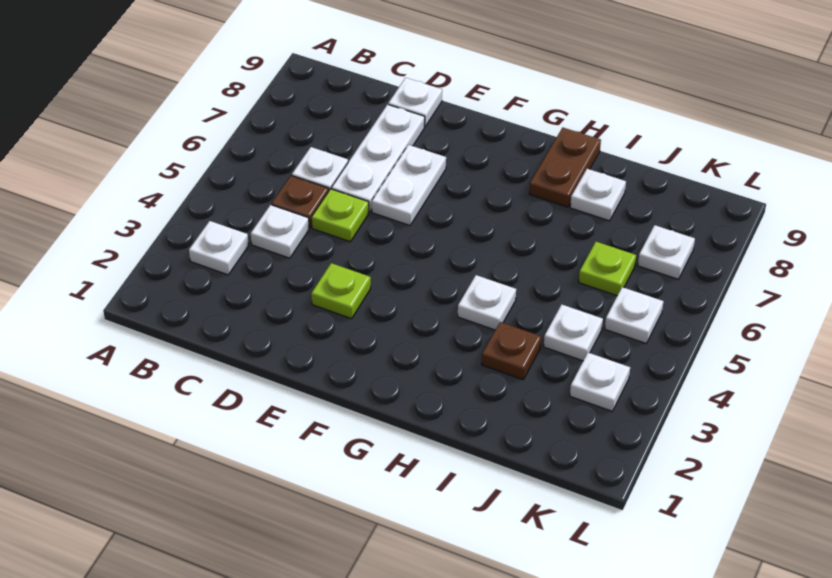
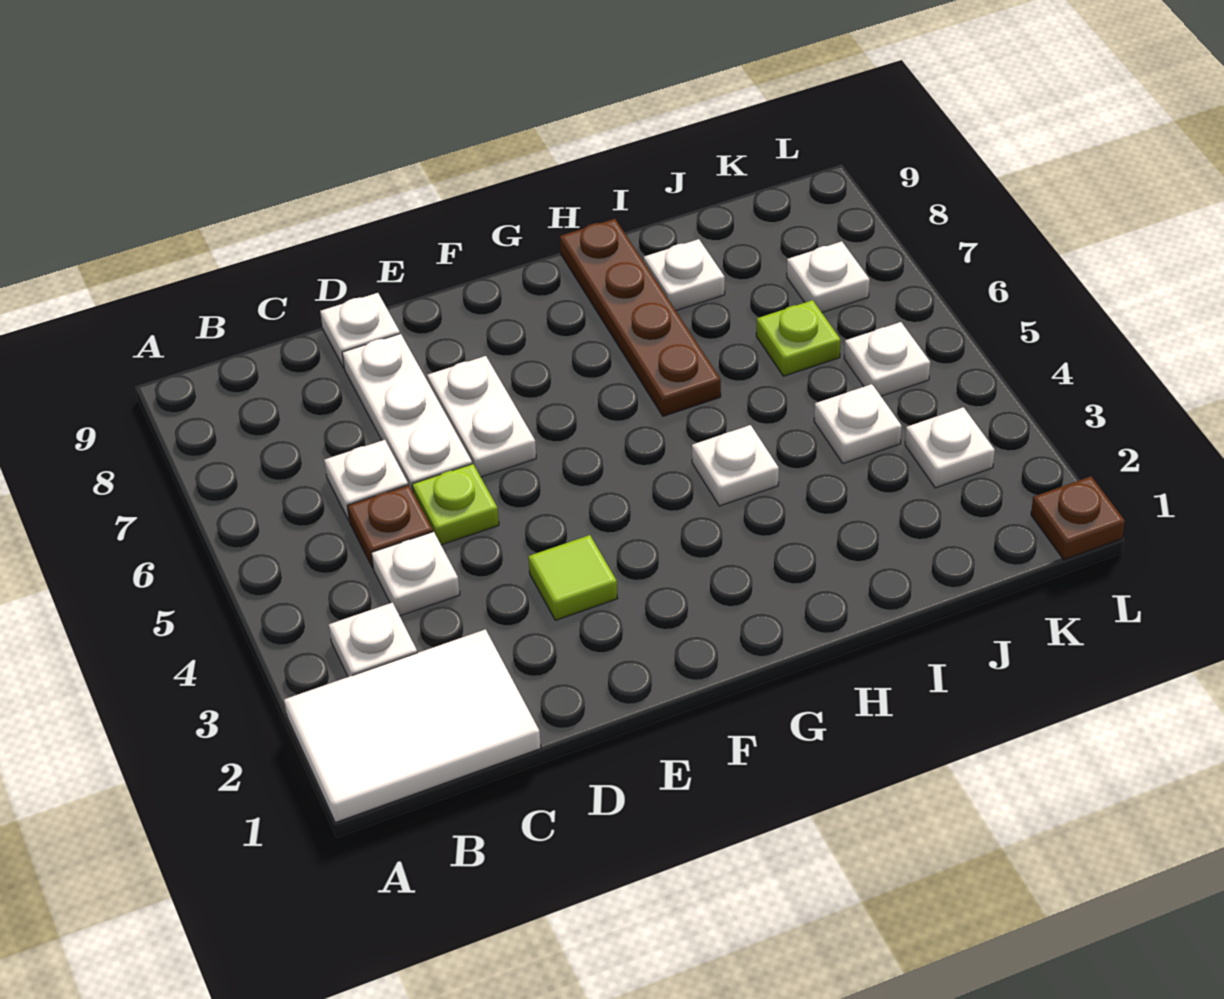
none -> white 2x3 tile [284,629,541,823]
lime 1x1 plate [311,263,371,319] -> lime 1x1 tile [528,535,618,620]
brown 1x2 plate [529,128,601,207] -> brown 1x4 plate [560,219,721,416]
brown 1x1 plate [482,322,541,380] -> brown 1x1 plate moved to [1031,476,1125,560]

